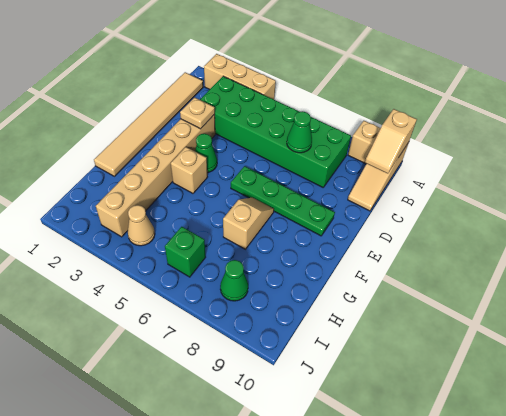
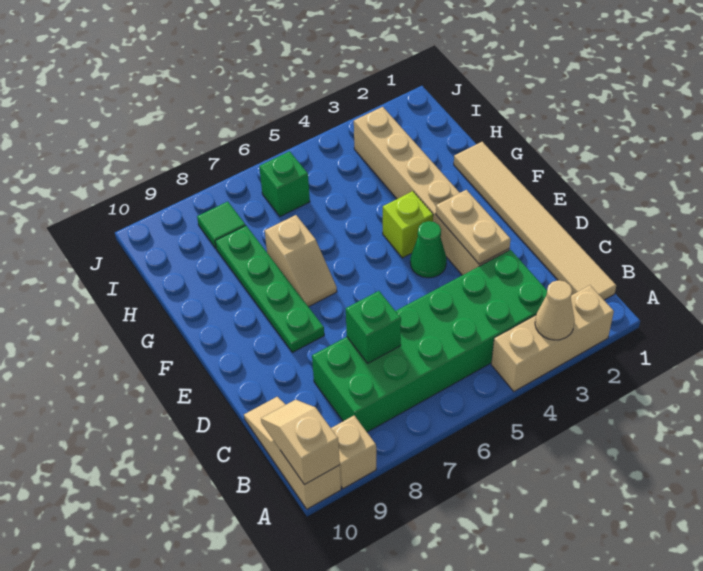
green 1x1 cone [287,111,312,153] -> green 1x1 brick [346,291,401,363]
tan 1x1 plate [180,97,215,129] -> tan 1x2 plate [436,190,511,264]
green 1x4 plate [231,166,335,236] -> green 1x4 plate turned to [215,226,324,352]
tan 1x1 brick [171,147,207,193] -> lime 1x1 brick [383,191,433,258]
tan 1x1 cone [128,205,155,246] -> tan 1x1 cone moved to [535,280,575,340]
green 1x1 cone [220,260,248,301] -> green 1x1 tile [197,202,246,248]

